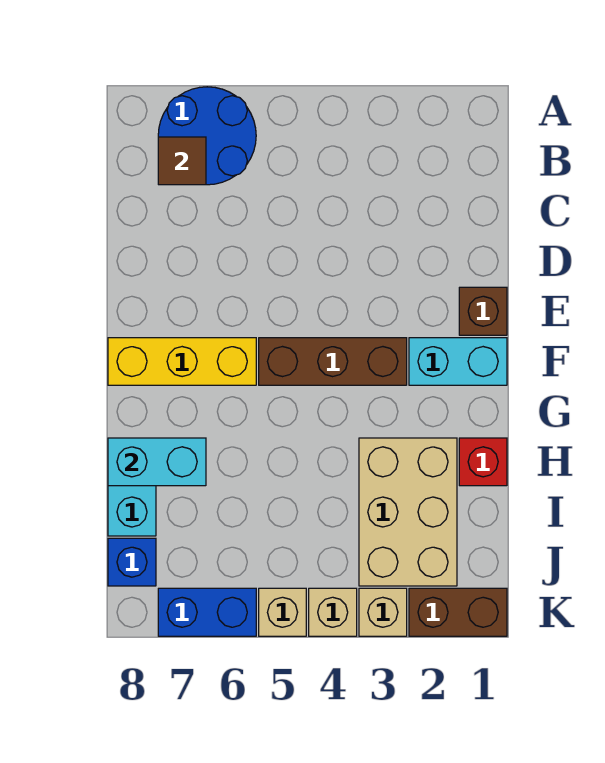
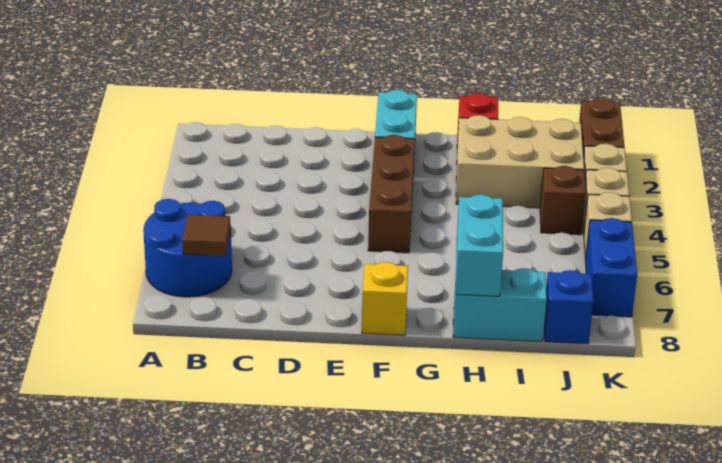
brown 1x1 brick [459,287,507,335] -> brown 1x1 brick moved to [540,166,586,235]
yellow 1x3 brick [108,338,256,385] -> yellow 1x1 brick [362,262,408,335]

